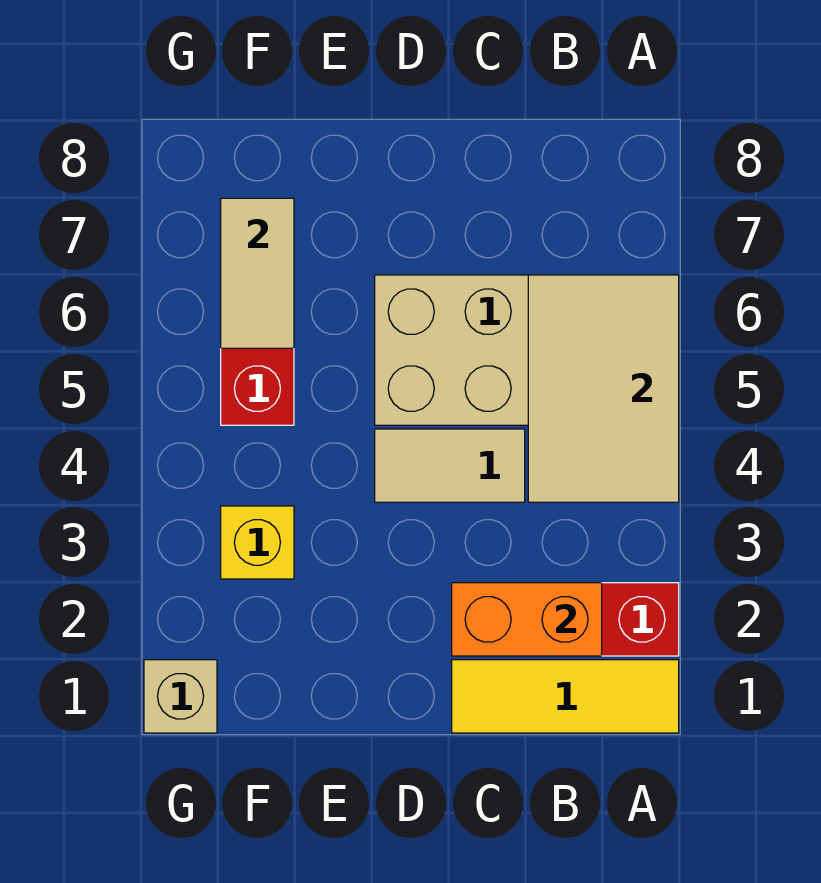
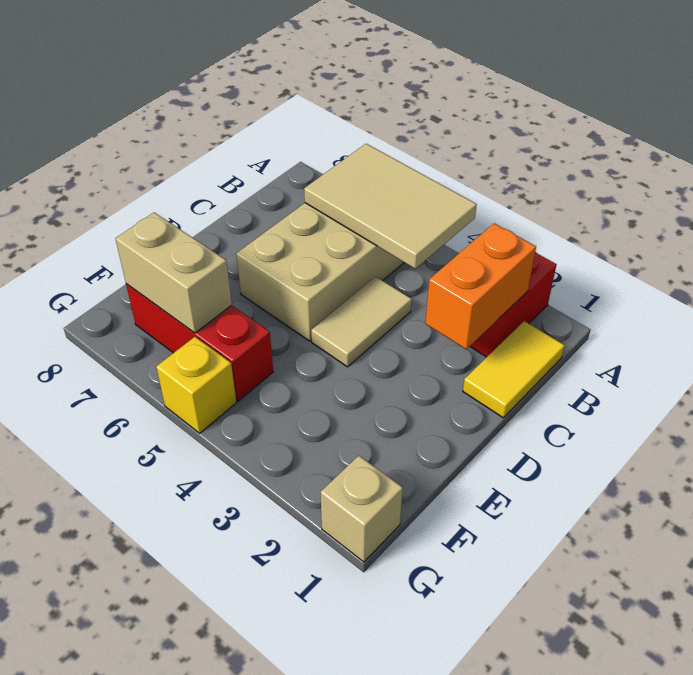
yellow 1x3 tile [452,660,679,733] -> yellow 1x2 tile [463,321,565,418]
yellow 1x1 brick [221,506,294,579] -> yellow 1x1 brick moved to [156,337,236,433]
tan 1x2 tile [221,198,294,348] -> tan 1x2 brick [115,212,232,333]

